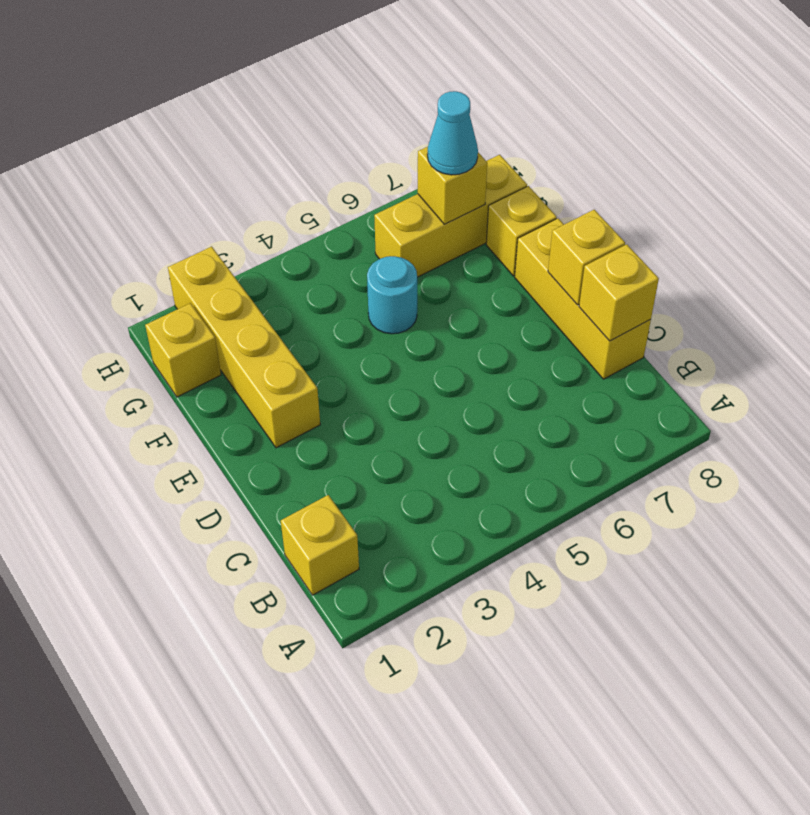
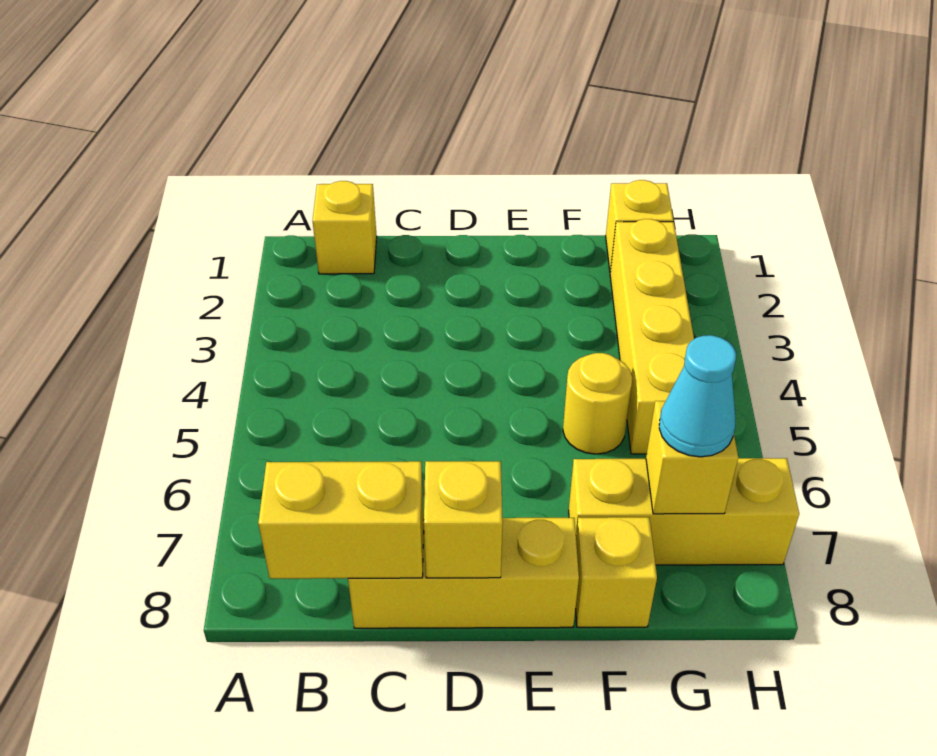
yellow 1x1 brick [579,244,659,341] -> yellow 1x2 brick [258,461,424,579]
yellow 1x4 brick [168,247,320,448] -> yellow 1x4 brick turned to [610,219,694,454]
cyan 1x1 round brick [367,256,417,334] -> yellow 1x1 round brick [563,353,632,454]
yellow 1x3 brick [374,155,527,277] -> yellow 1x3 brick turned to [569,458,799,565]

